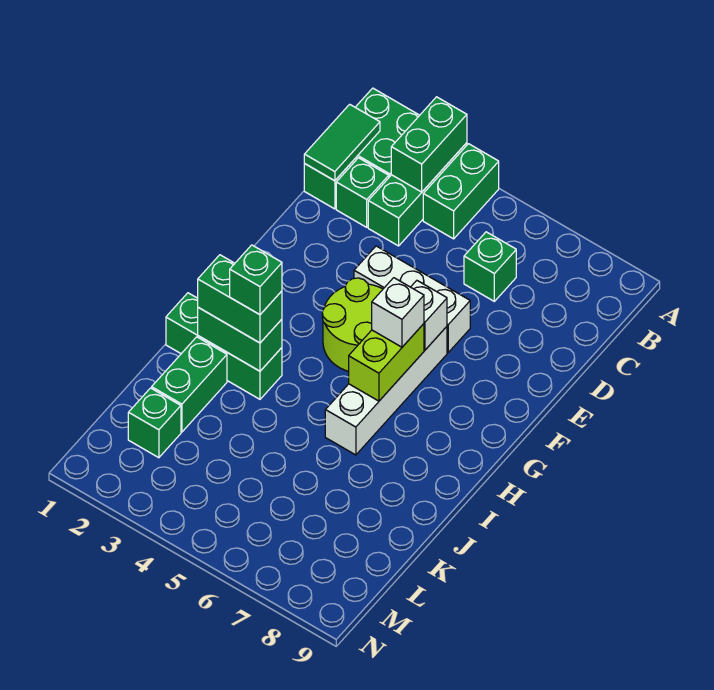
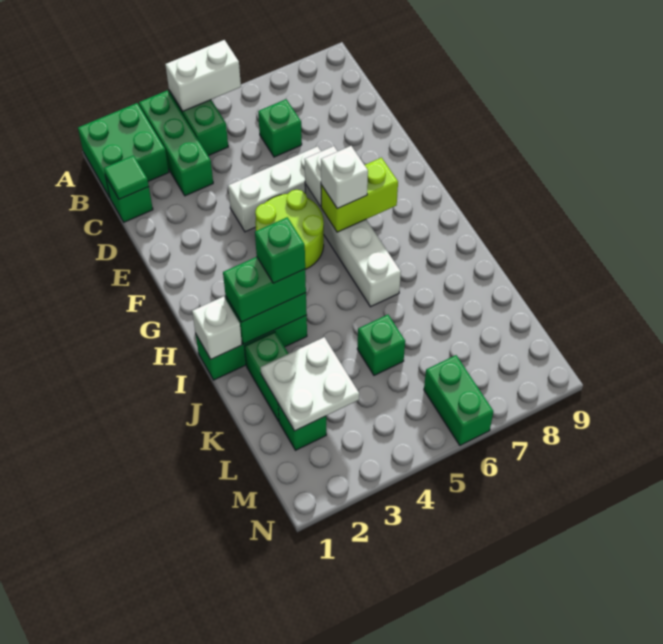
green 1x2 brick [391,97,467,192] -> green 1x2 brick moved to [424,355,493,445]
none -> white 1x2 brick [165,40,241,111]
green 1x2 tile [304,104,380,181] -> green 1x1 tile [104,155,149,199]
green 1x1 brick [336,158,389,227] -> green 1x1 brick moved to [357,315,405,375]
lime 1x2 brick [349,324,424,401] -> lime 1x2 brick turned to [321,158,398,232]
none -> white 1x1 brick [192,296,242,359]
none -> white 2x2 plate [261,337,359,431]

